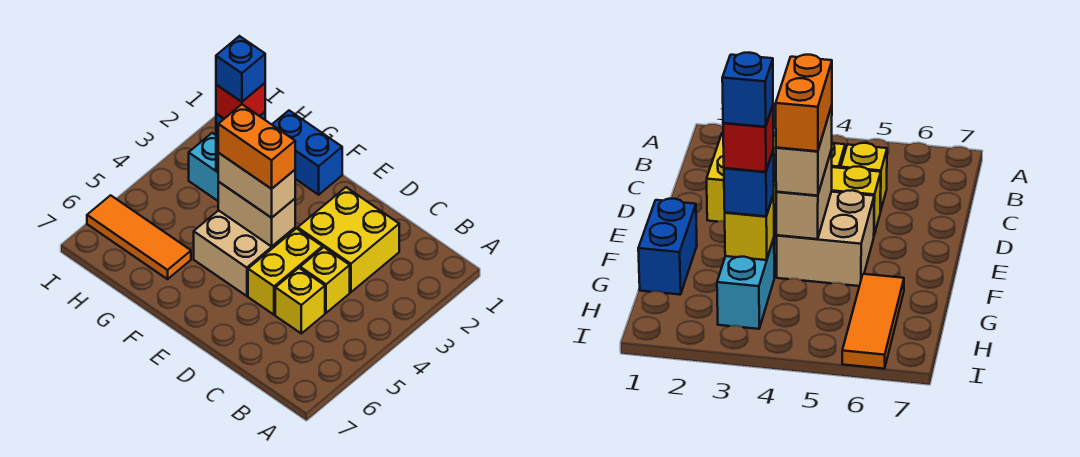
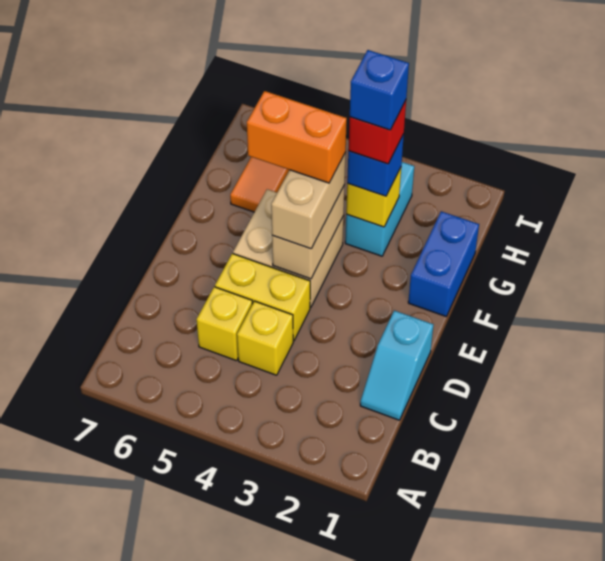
none -> cyan 1x2 slope [360,311,434,420]
yellow 2x2 brick [298,187,399,292] -> none
orange 1x2 brick [218,105,295,189] -> orange 1x2 brick turned to [247,91,347,183]

